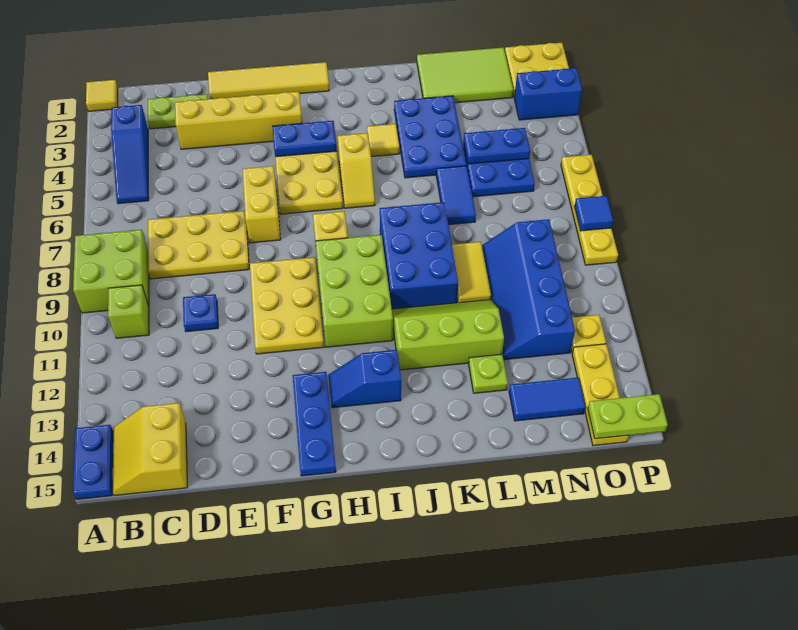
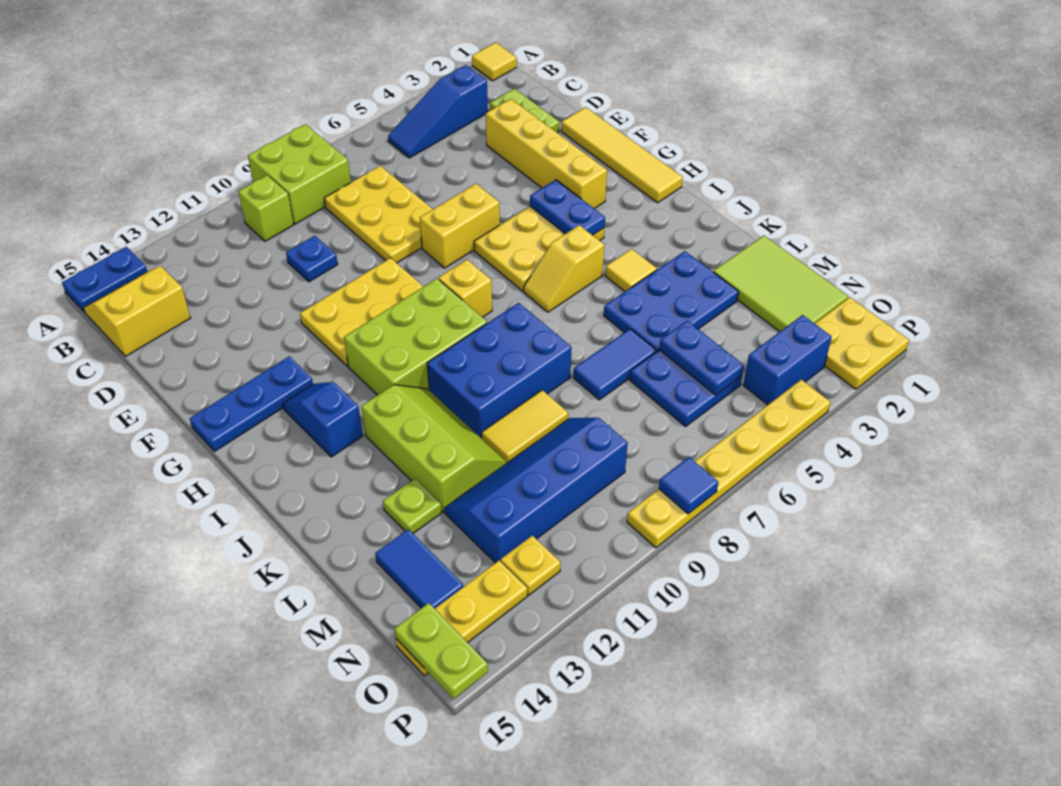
blue 1x2 brick [514,68,582,120] -> blue 1x2 brick turned to [743,315,832,405]
yellow 1x4 plate [561,155,618,265] -> yellow 1x6 plate [627,379,830,548]

